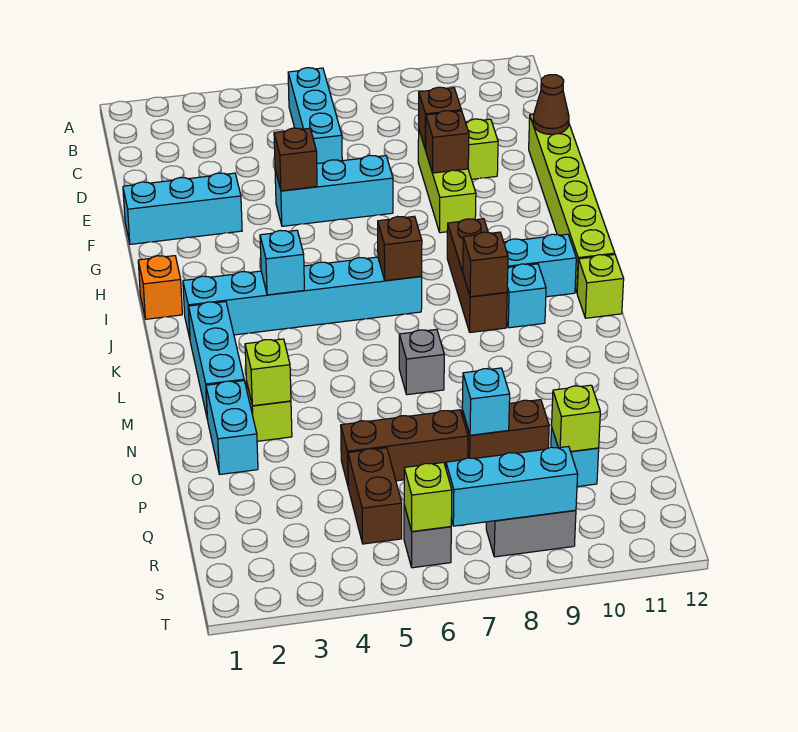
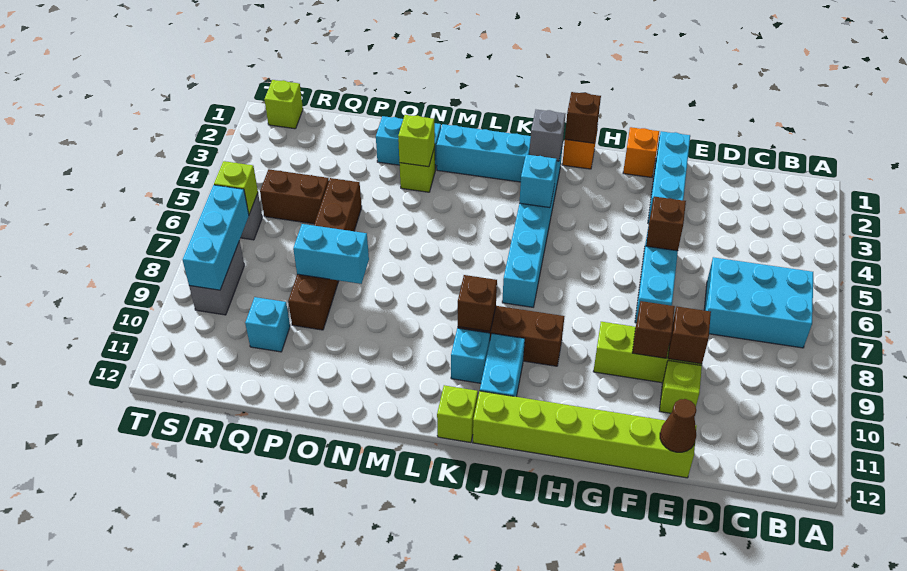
cyan 1x3 brick [288,68,342,164] -> cyan 2x3 brick [704,257,813,348]
none -> orange 1x1 brick [623,127,659,177]
brown 1x1 brick [378,216,422,281] -> brown 1x1 brick moved to [565,92,601,143]
grey 1x1 brick [399,329,444,395] -> grey 1x1 brick moved to [529,110,565,161]
cyan 1x1 brick [462,368,510,435] -> cyan 1x2 brick [293,224,369,284]
lime 1x1 brick [552,385,600,452] -> lime 1x1 brick moved to [264,80,303,129]

